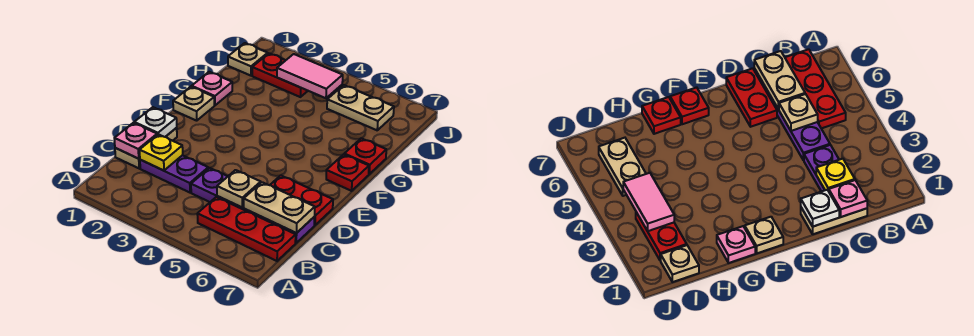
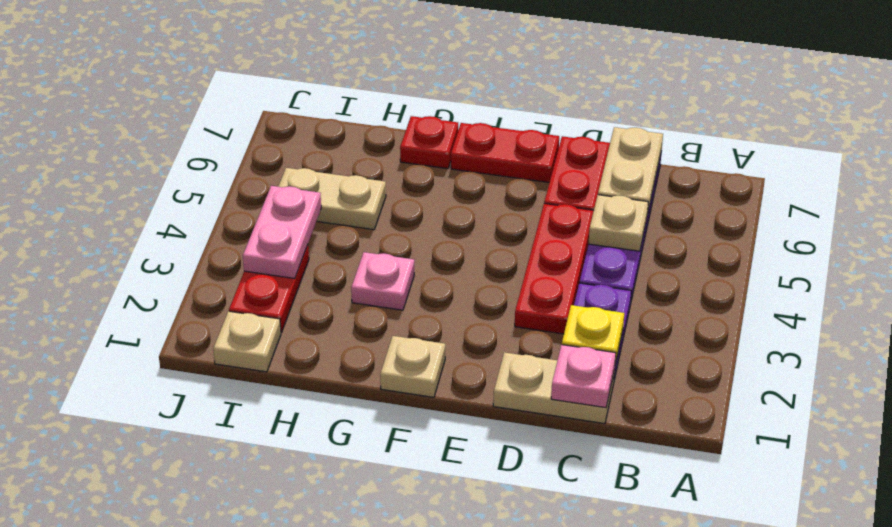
red 1x3 plate [197,197,296,261] -> red 1x3 plate moved to [515,203,594,334]
white 1x1 plate [134,107,177,137] -> none
red 1x1 plate [326,154,369,191] -> red 1x2 plate [451,123,559,182]
pink 1x1 plate [192,72,232,105] -> pink 1x1 plate moved to [351,252,414,310]
pink 1x2 tile [277,54,343,98] -> pink 1x2 plate [243,186,321,279]
tan 1x2 plate [327,85,394,130] -> tan 1x2 plate turned to [278,168,386,230]

